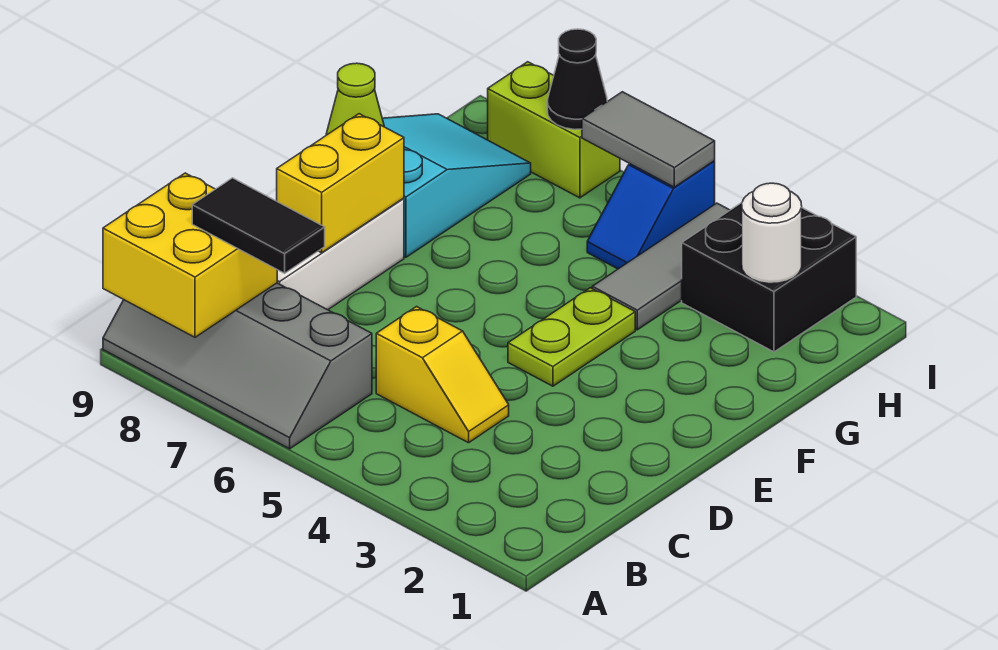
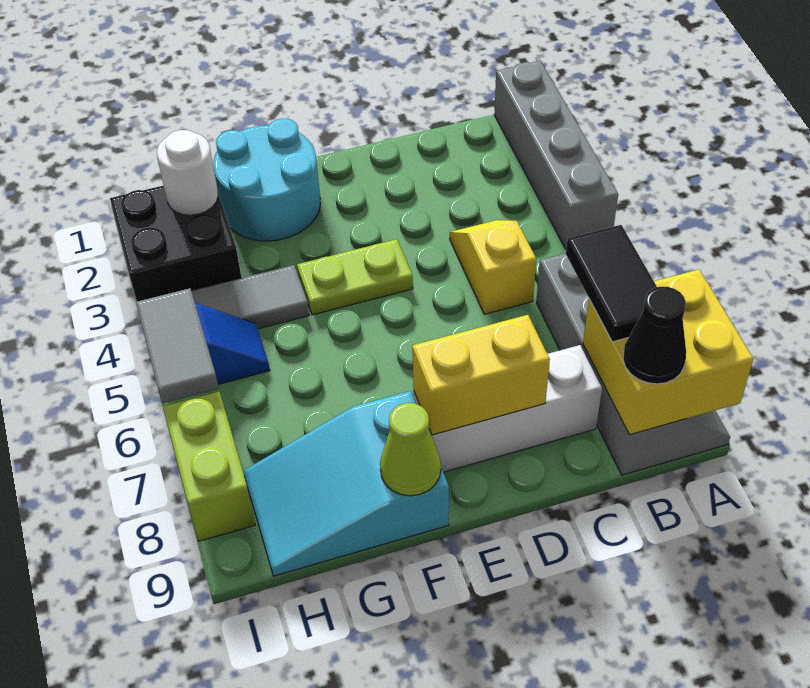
none -> grey 1x4 brick [494,61,618,249]
none -> cyan 2x2 round brick [213,119,320,241]
black 1x1 cone [547,29,607,130] -> black 1x1 cone moved to [623,287,686,384]

